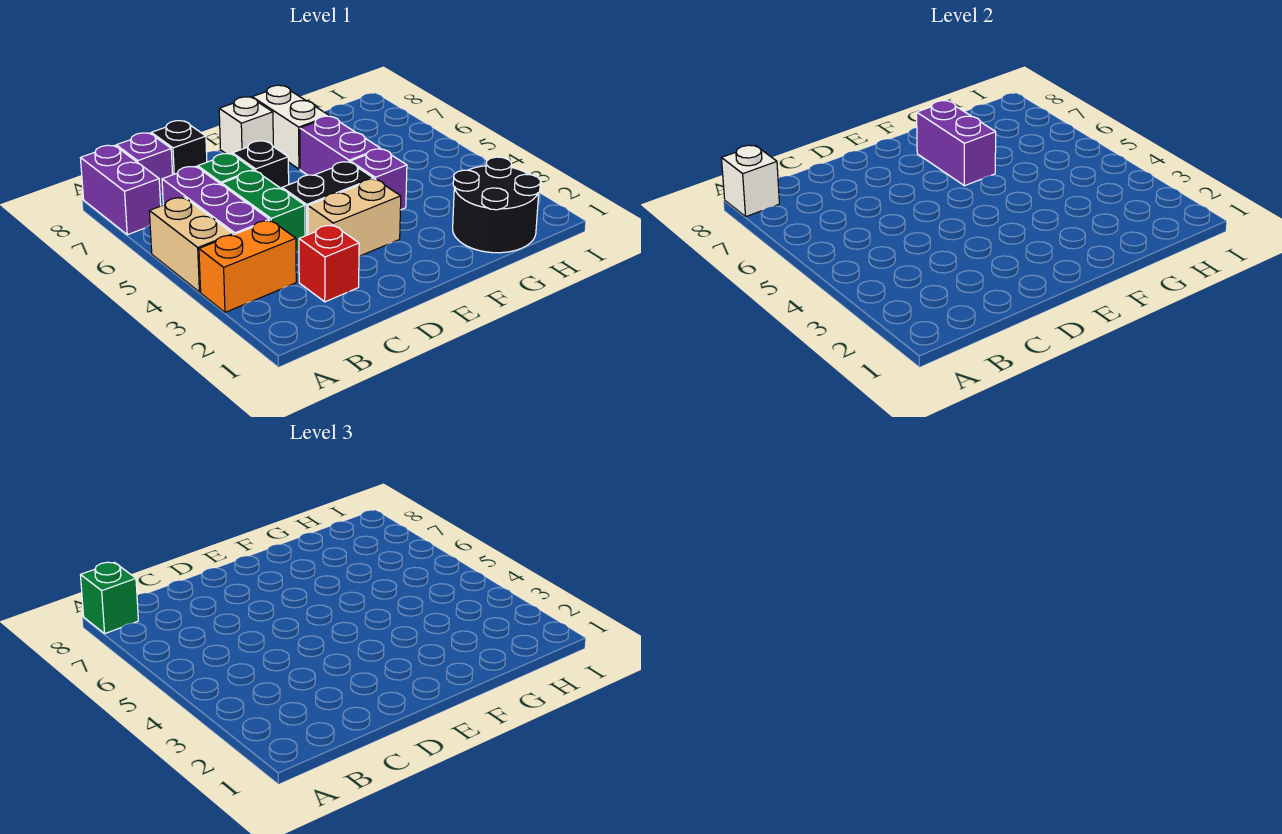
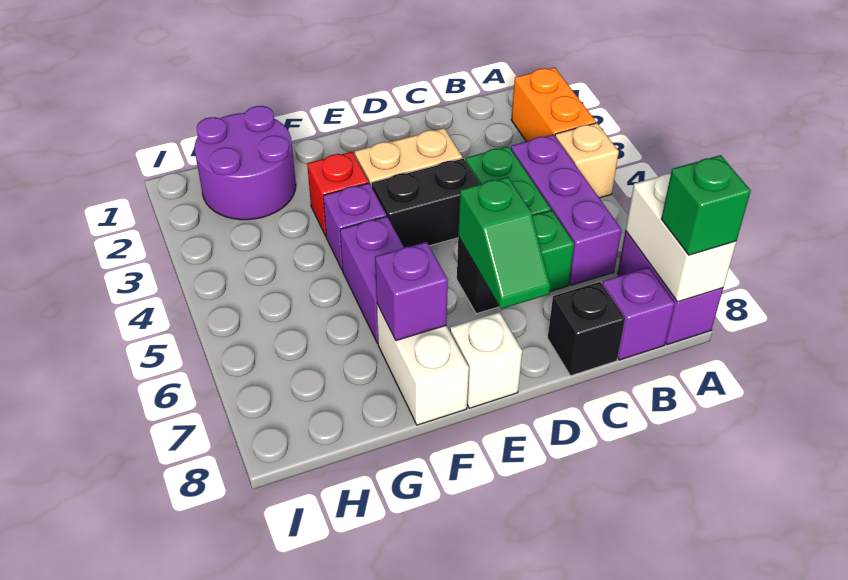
orange 1x2 brick [199,220,296,312] -> orange 1x2 brick turned to [511,67,596,142]
tan 1x2 brick [149,197,233,292] -> tan 1x1 brick [555,123,619,198]
white 1x1 brick [722,145,779,217] -> white 1x2 brick [626,173,736,302]
red 1x1 brick [299,225,359,302] -> red 1x1 brick moved to [307,152,369,236]
none -> green 1x2 slope [458,177,550,309]
purple 1x2 brick [917,101,996,186] -> purple 1x1 brick [375,242,448,341]
black 2x2 round brick [453,157,540,253] -> purple 2x2 round brick [195,106,296,220]

